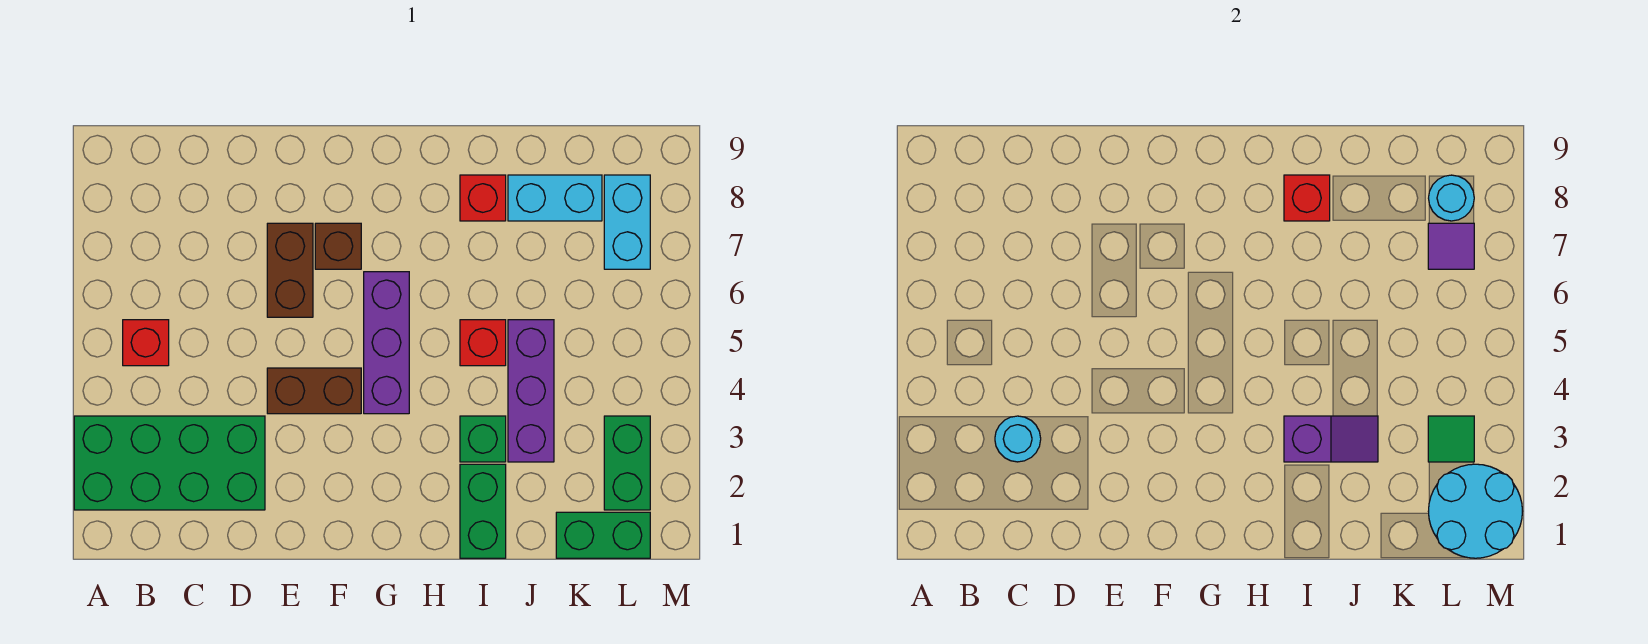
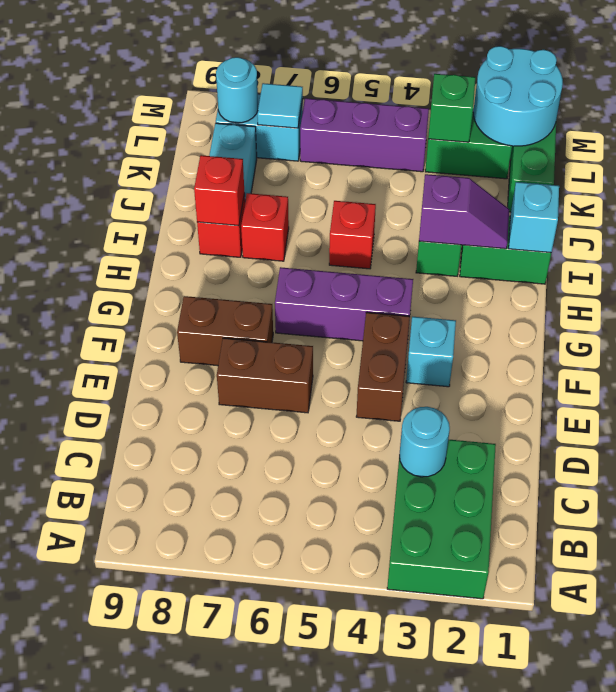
green 2x4 brick [74,416,265,510] -> green 2x3 brick [387,439,496,599]
red 1x1 brick [123,320,169,366] -> red 1x1 brick moved to [241,193,289,261]
none -> cyan 1x1 brick [406,317,456,387]
brown 1x1 brick [315,223,361,269] -> brown 1x2 brick [177,296,273,366]
none -> cyan 1x1 brick [509,182,559,253]
purple 1x2 slope [1284,416,1378,462] -> purple 1x2 slope turned to [419,174,509,249]
purple 1x3 brick [508,320,554,462] -> purple 1x3 brick moved to [300,98,429,172]
green 1x1 tile [1428,416,1474,462] -> green 1x1 brick [428,74,475,142]
purple 1x1 tile [1428,223,1474,269] -> cyan 1x1 tile [257,83,303,128]

